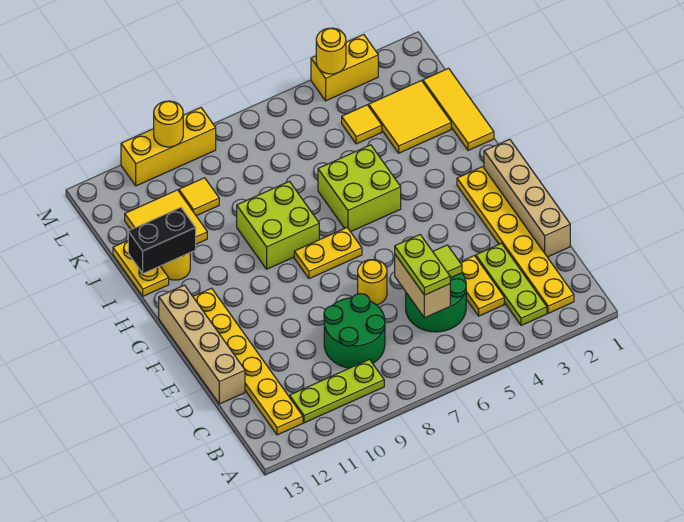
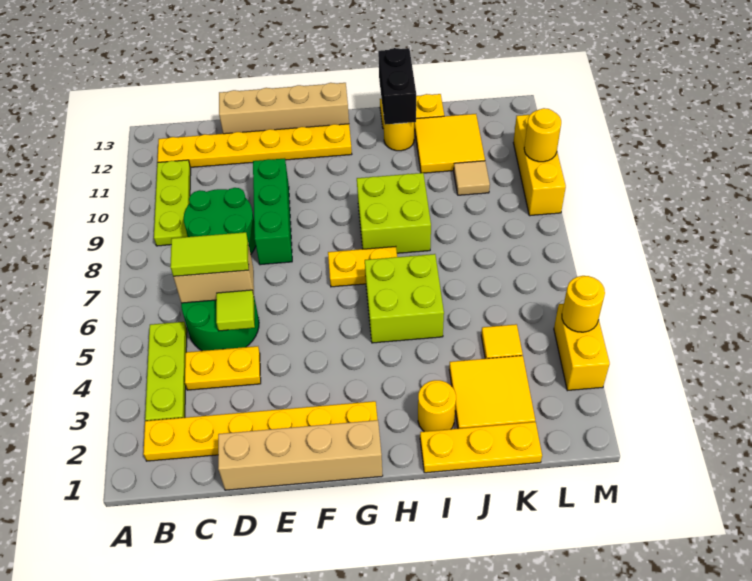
lime 1x3 plate [476,243,547,326] -> lime 1x3 plate turned to [145,322,187,421]
lime 1x2 plate [395,235,450,295] -> lime 1x2 tile [170,232,249,277]
yellow 1x1 round brick [358,260,387,305] -> yellow 1x1 round brick moved to [418,380,456,432]
none -> green 1x3 brick [253,158,292,265]
yellow 1x2 plate [294,228,362,279] -> yellow 1x2 plate turned to [328,247,397,287]
yellow 1x3 tile [423,68,494,151] -> yellow 1x3 plate [420,422,542,473]
yellow 1x1 tile [179,178,219,216] -> tan 1x1 tile [454,161,490,195]

